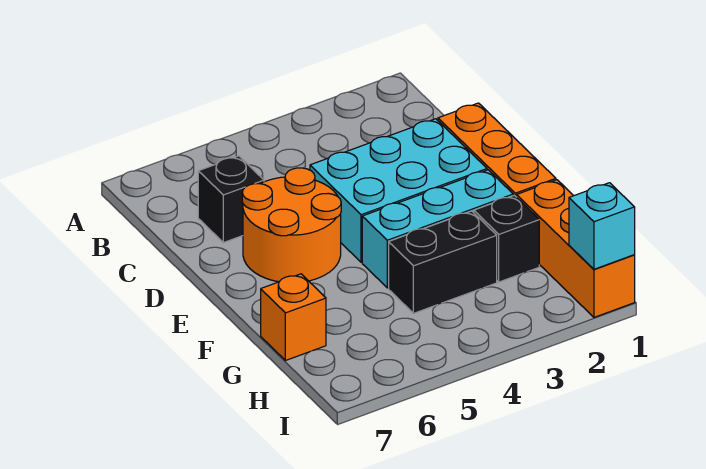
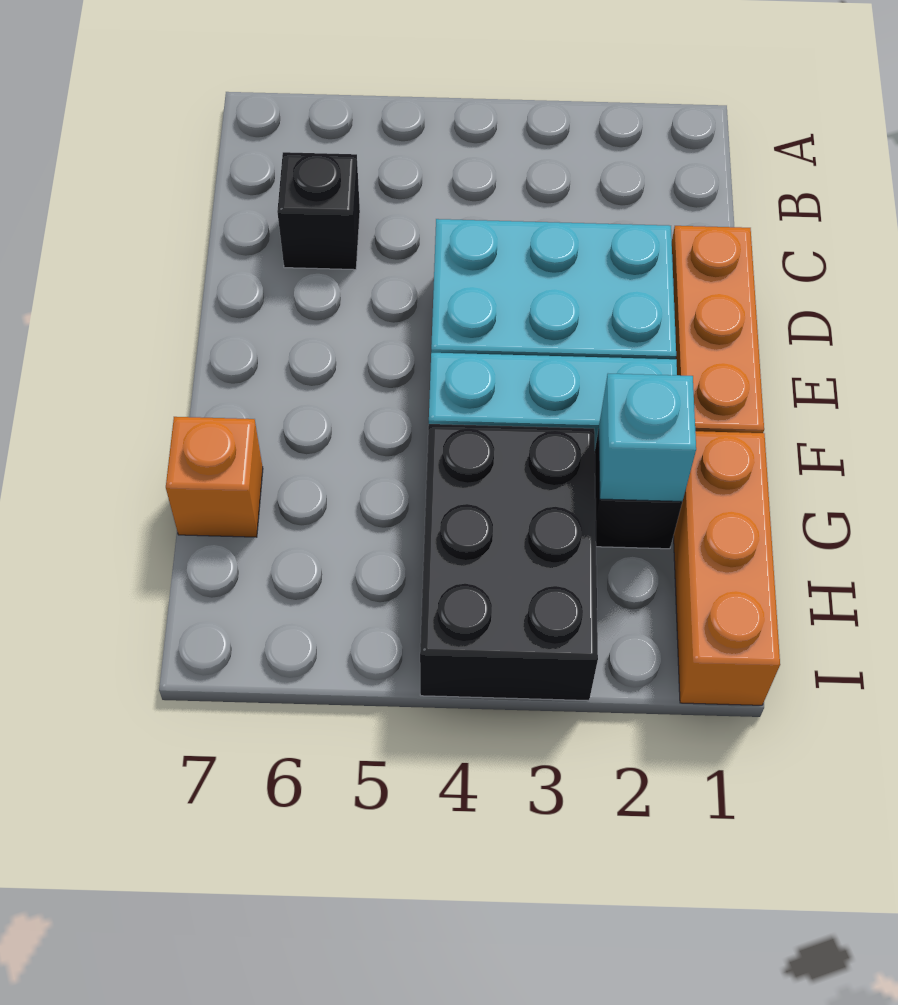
orange 2x2 round brick [242,168,341,282] -> none
black 1x2 brick [389,211,497,313] -> black 2x3 brick [420,424,598,701]
cyan 1x1 brick [569,183,635,269] -> cyan 1x1 brick moved to [599,374,696,501]

